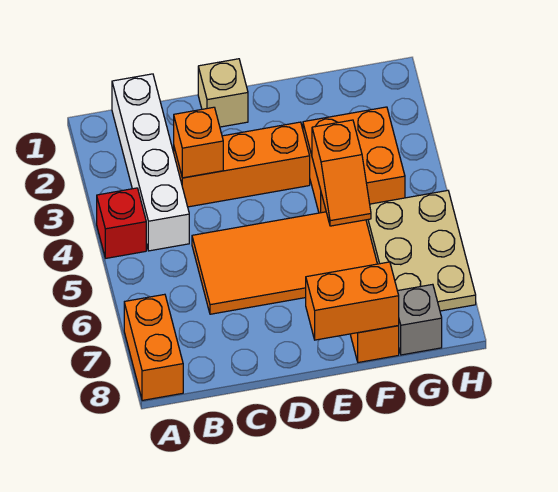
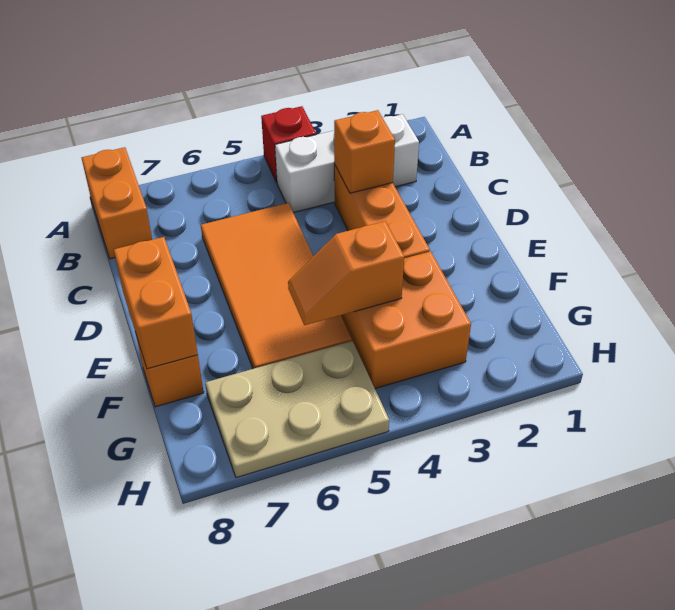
orange 1x2 brick [124,294,183,400] -> orange 1x2 brick turned to [82,147,152,259]
white 1x4 brick [112,74,189,251] -> white 1x3 brick [275,114,419,213]
tan 1x1 brick [198,59,248,127] -> none
grey 1x1 brick [398,284,442,355] -> none

